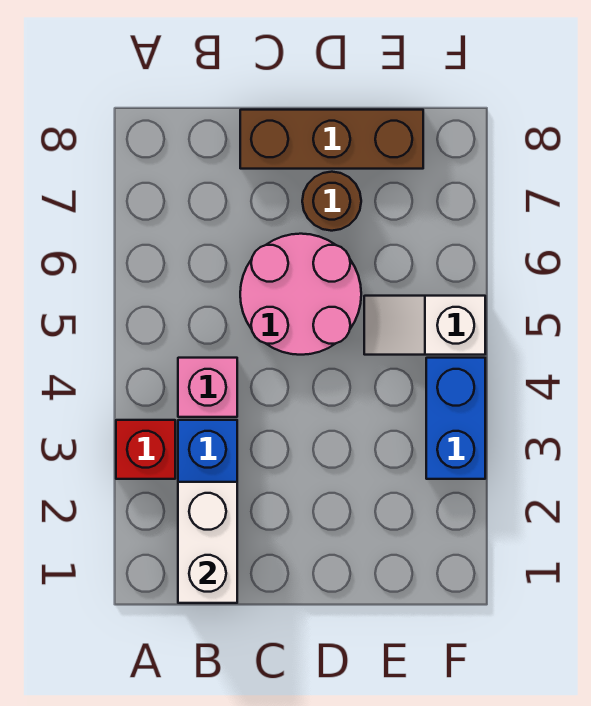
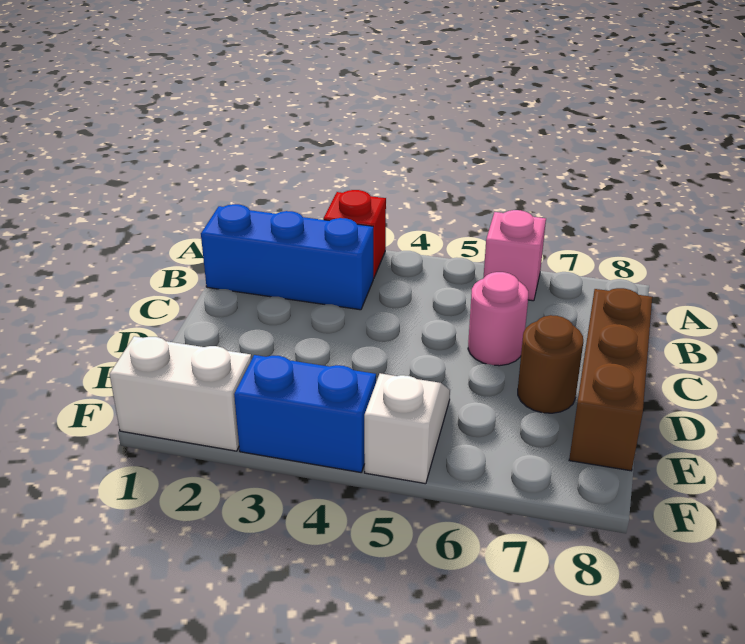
white 1x2 brick [178,482,237,603] -> white 1x2 brick moved to [110,336,252,451]
pink 1x1 brick [178,358,237,417] -> pink 1x1 brick moved to [483,210,546,301]
pink 2x2 round brick [240,234,361,355] -> pink 1x1 round brick [468,272,528,366]

